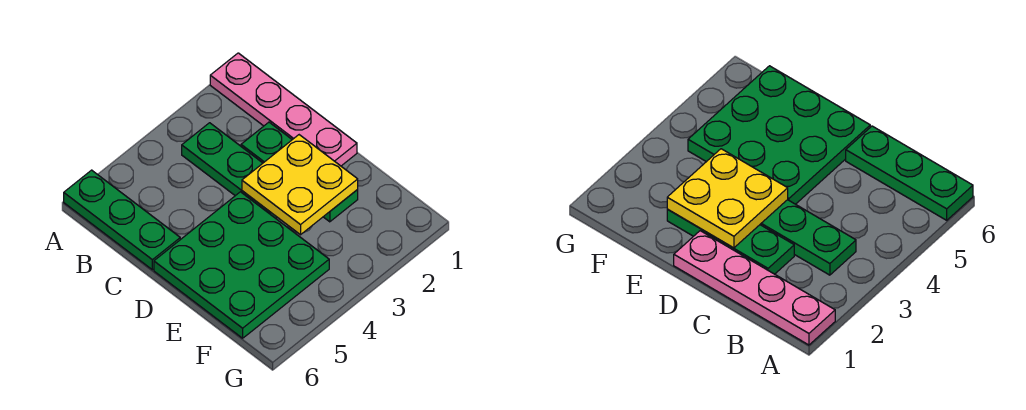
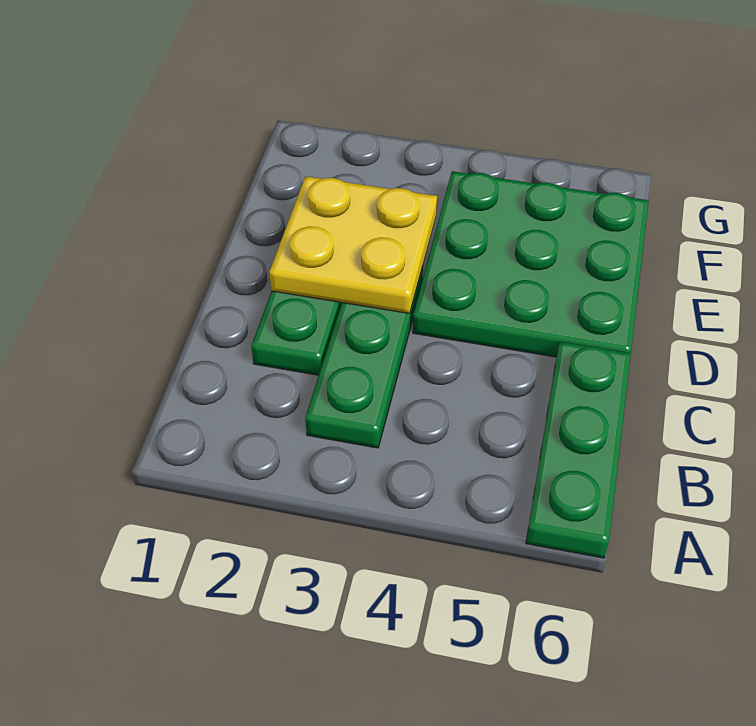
pink 1x4 plate [210,53,357,166] -> none

